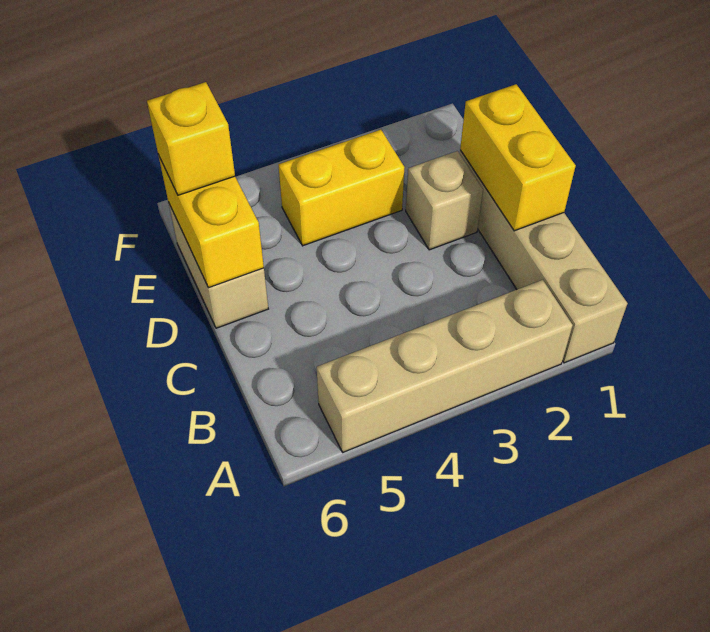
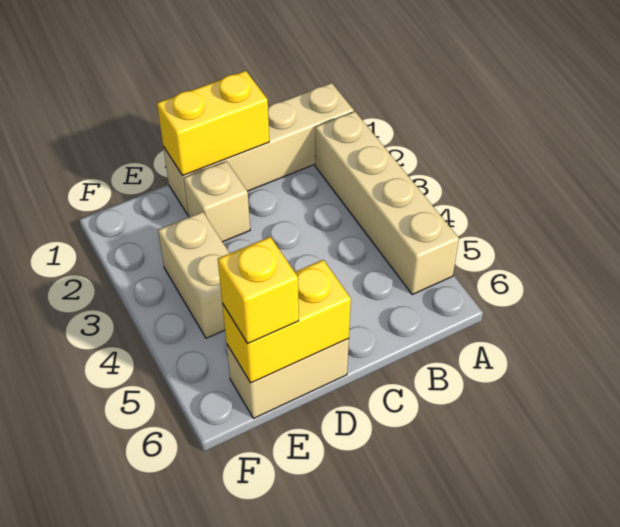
yellow 1x2 brick [278,130,405,246] -> tan 1x2 brick [158,212,230,338]

